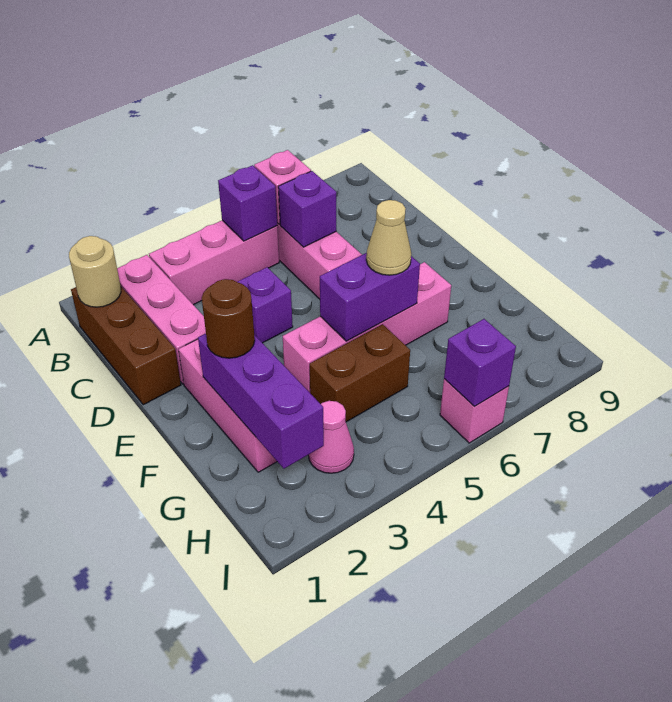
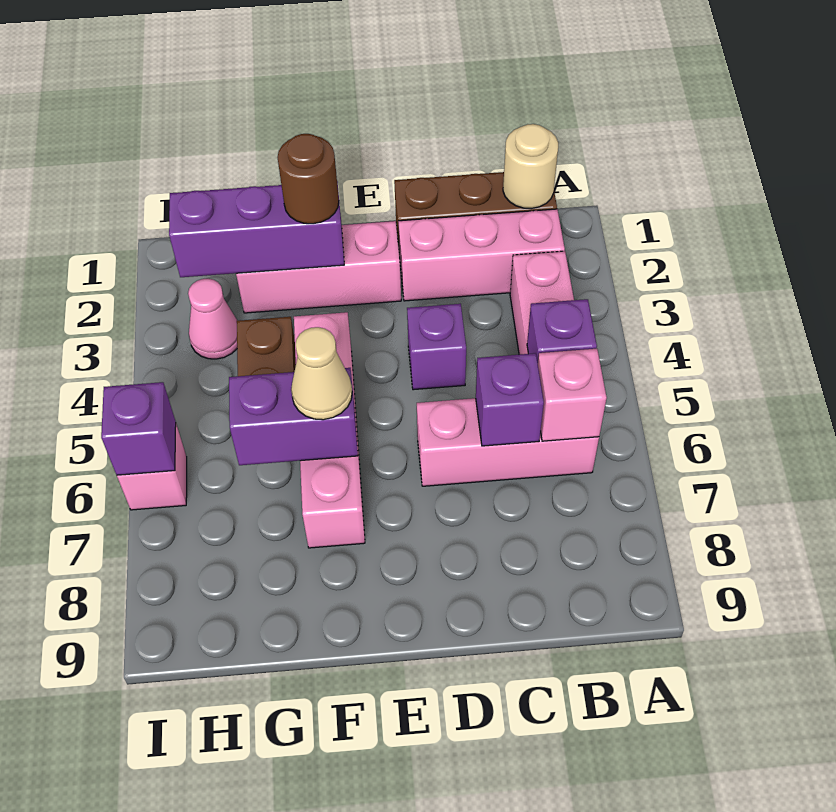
purple 1x2 brick [320,253,420,341] -> purple 1x2 brick turned to [229,368,358,465]

